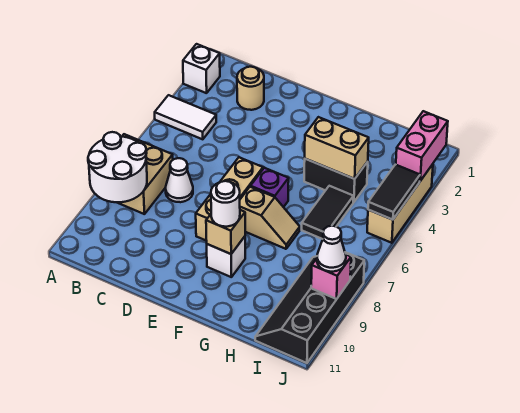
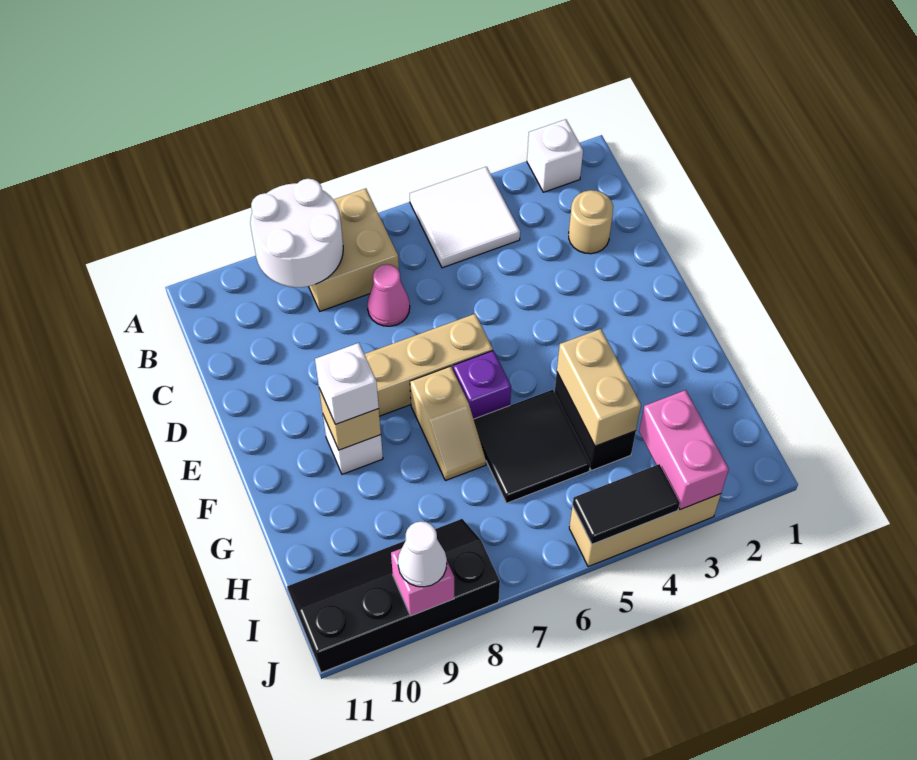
white 1x2 tile [155,95,216,139] -> white 2x2 tile [410,167,520,268]
white 1x1 cone [166,158,193,202] -> pink 1x1 cone [367,264,410,326]
white 1x1 round brick [211,181,240,227] -> white 1x1 brick [315,343,379,424]
black 1x2 tile [302,186,353,239] -> black 2x2 tile [474,390,590,503]
pink 1x2 brick [396,111,448,181] -> pink 1x2 brick turned to [639,390,729,510]

